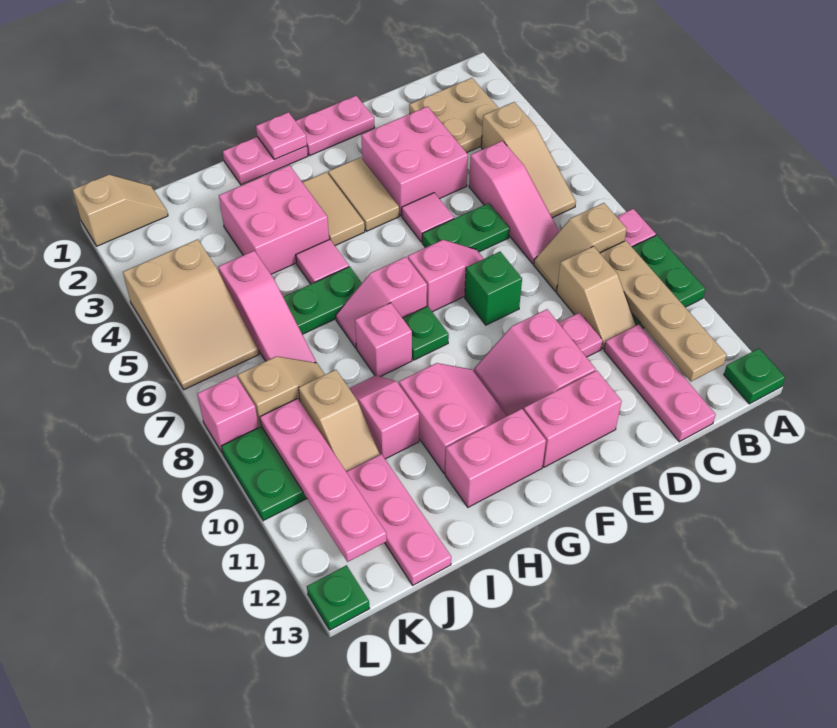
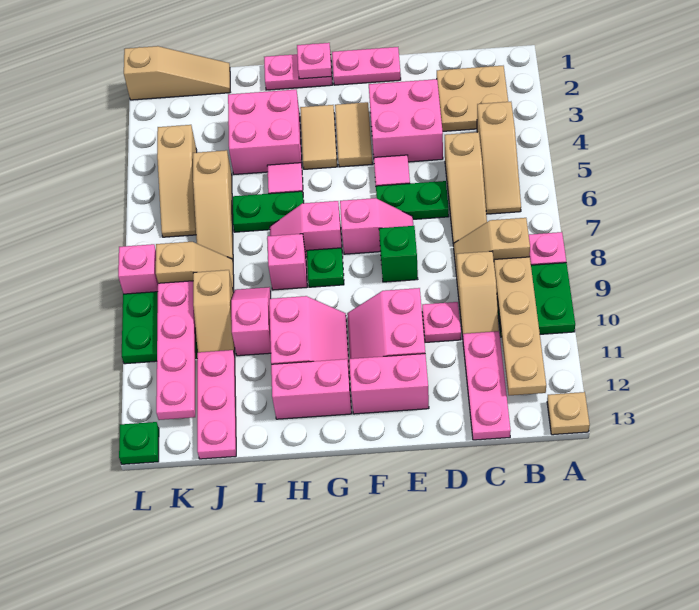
green 1x1 plate [724,349,785,404] -> tan 1x1 plate [547,392,590,435]
pink 1x3 slope [469,141,559,264] -> tan 1x3 slope [445,132,487,246]
pink 1x3 slope [218,251,316,363] -> tan 1x3 slope [193,150,233,260]
tan 1x2 slope [73,175,168,246] -> tan 1x3 slope [124,46,230,100]
tan 2x3 slope [123,239,259,389] -> tan 1x3 slope [157,125,197,237]

